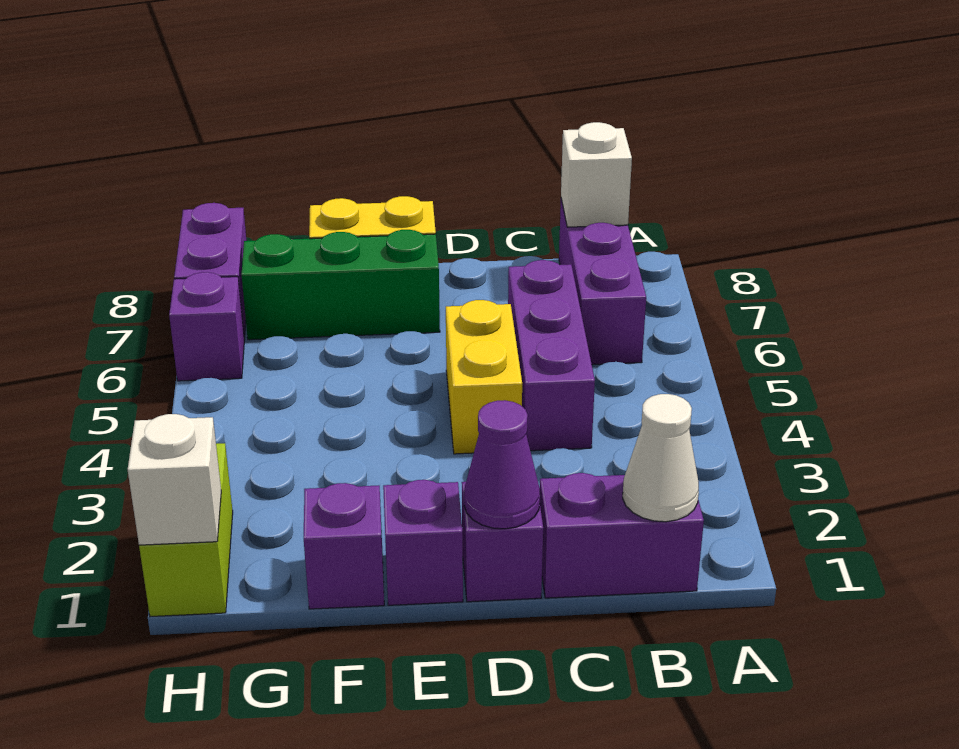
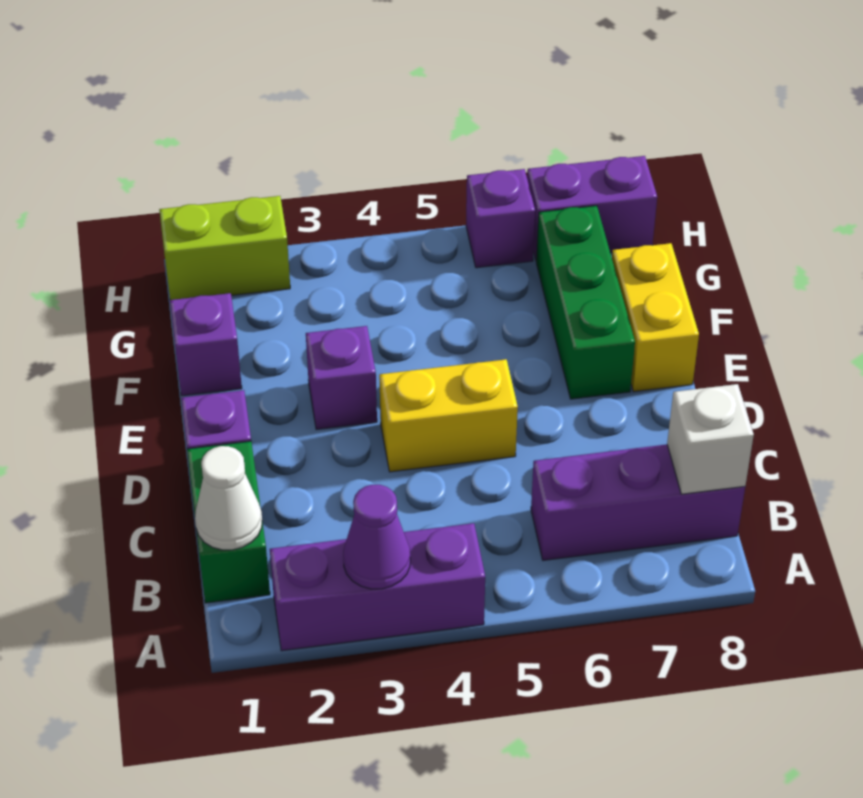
purple 1x2 brick [540,473,704,598] -> green 1x2 brick [187,441,270,603]
purple 1x3 brick [508,260,595,451] -> purple 1x3 brick moved to [270,523,485,651]
purple 1x1 cone [464,400,540,529] -> purple 1x1 cone moved to [343,485,410,589]
purple 1x1 brick [383,480,463,605] -> purple 1x1 brick moved to [306,326,377,430]
white 1x1 brick [128,414,221,545] -> none

